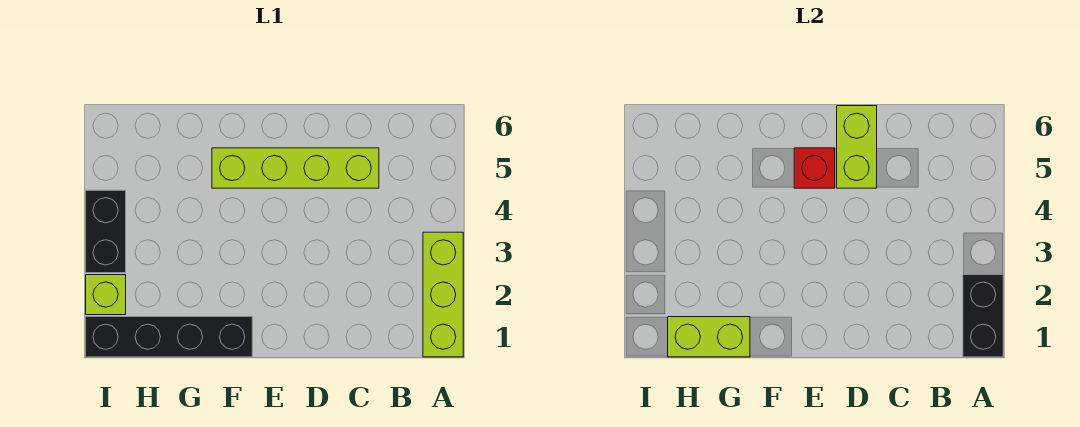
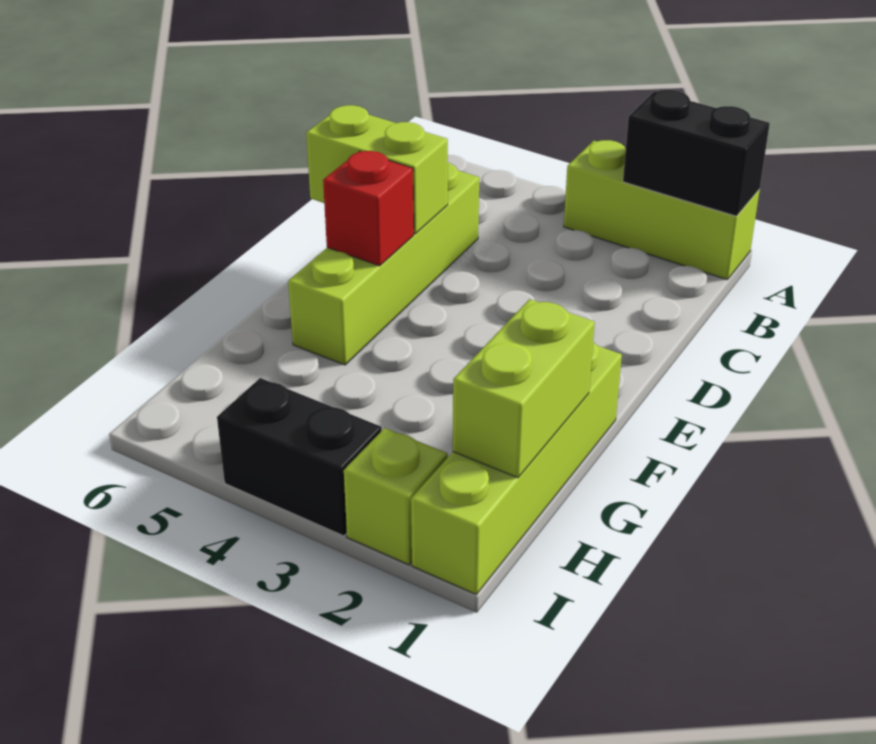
black 1x4 brick [86,317,252,357] -> lime 1x4 brick [411,342,622,595]

